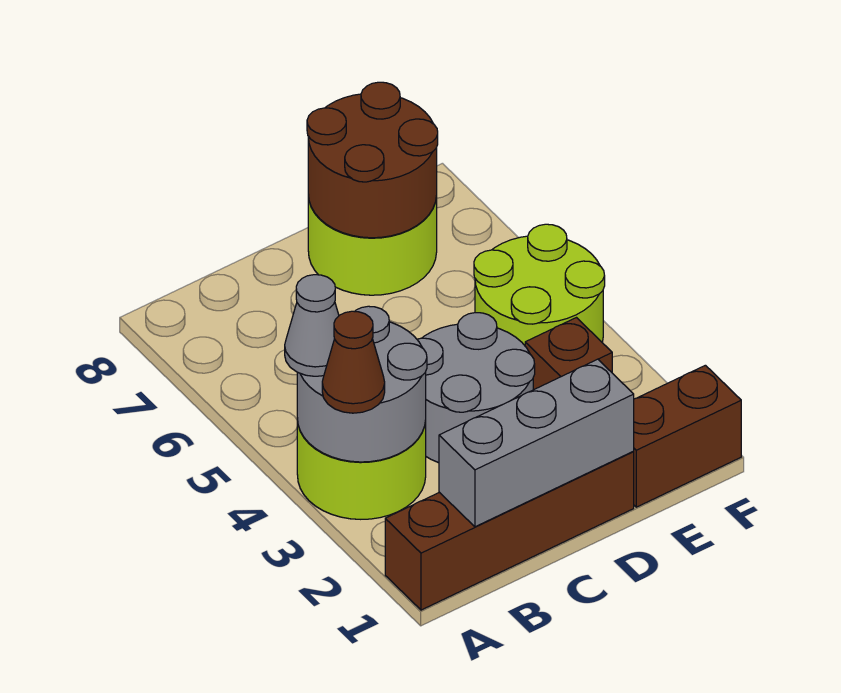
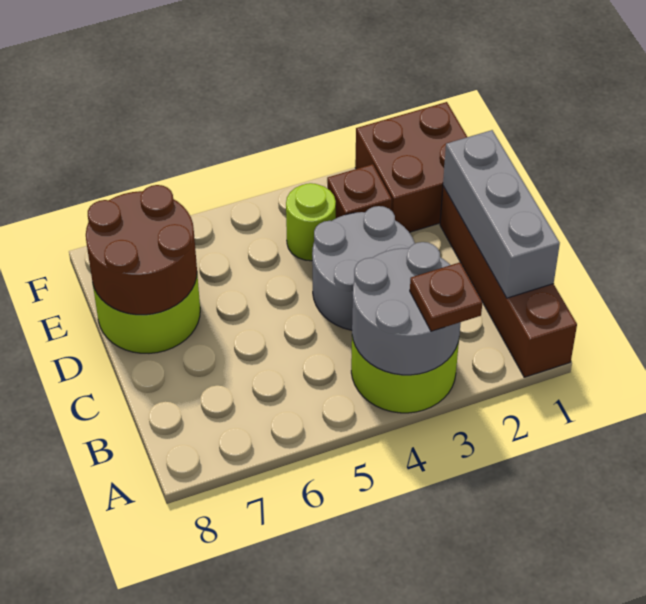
brown 1x1 cone [322,311,385,413] -> brown 1x1 plate [410,262,482,331]
grey 1x1 cone [285,275,339,376] -> none
brown 1x2 brick [634,365,741,507] -> brown 2x2 brick [355,102,467,232]
lime 2x2 round brick [474,224,605,345] -> lime 1x1 round brick [286,183,336,261]

